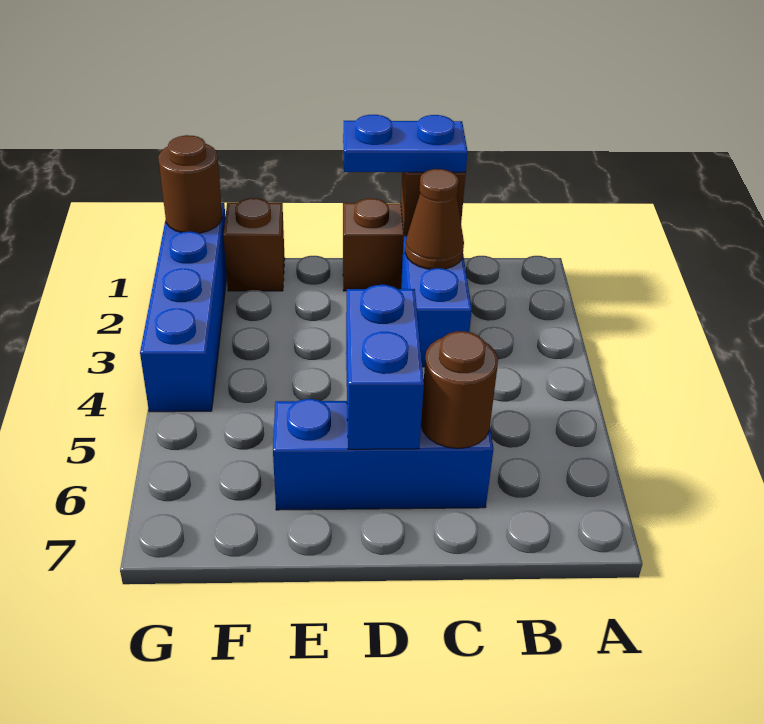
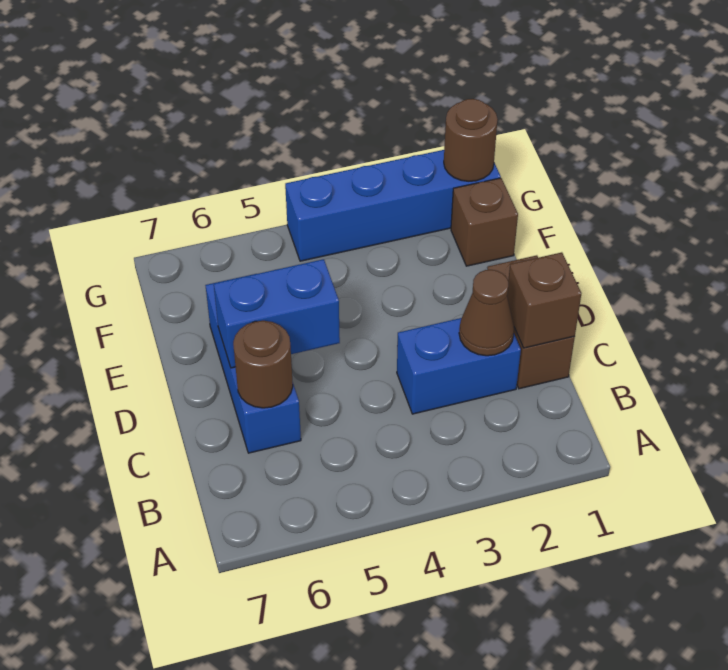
blue 1x2 plate [343,115,468,172] -> none

